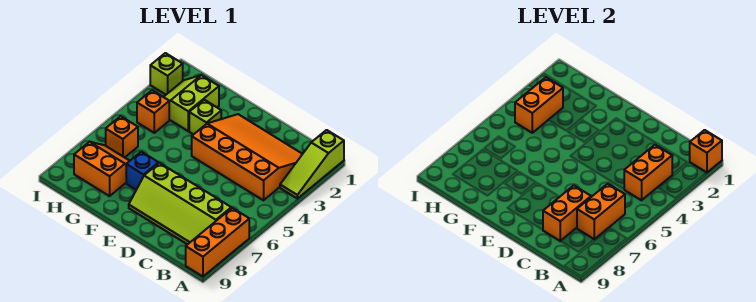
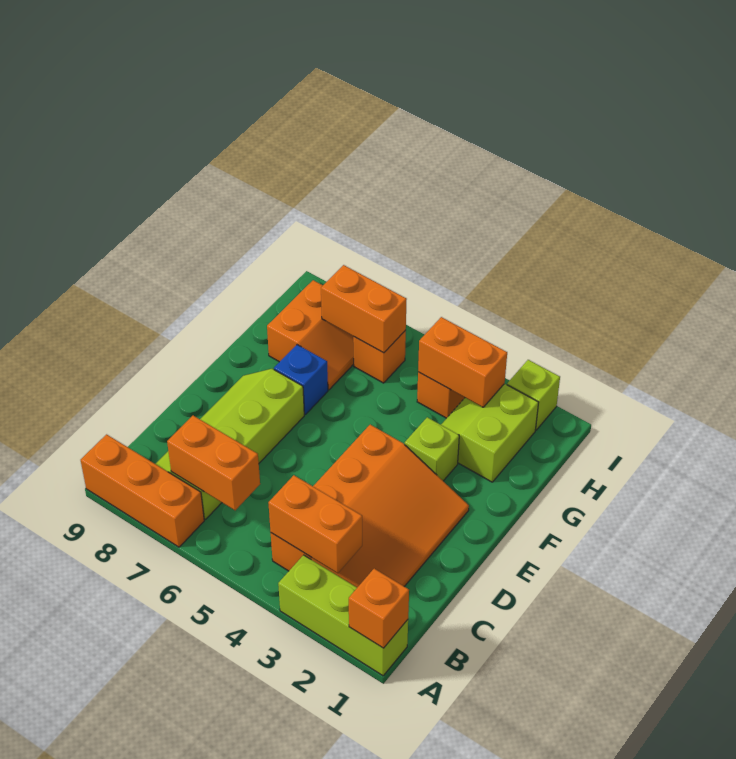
lime 1x3 slope [280,130,344,199] -> lime 1x3 brick [278,555,408,676]
orange 1x2 brick [543,185,591,241] -> orange 1x2 brick moved to [321,265,407,353]
lime 2x2 slope [164,75,219,131] -> lime 2x2 slope turned to [441,384,539,482]

